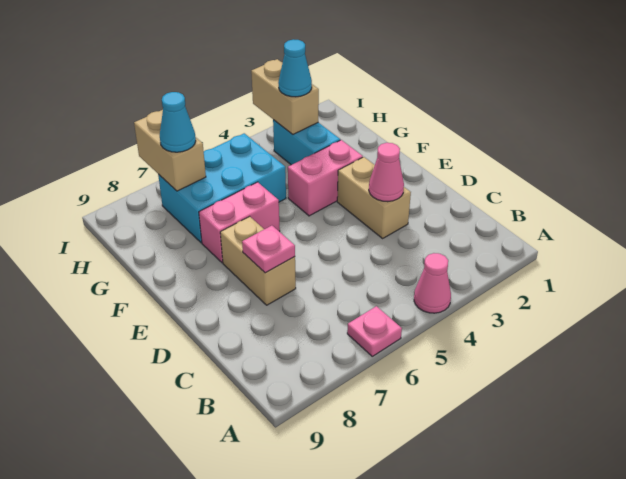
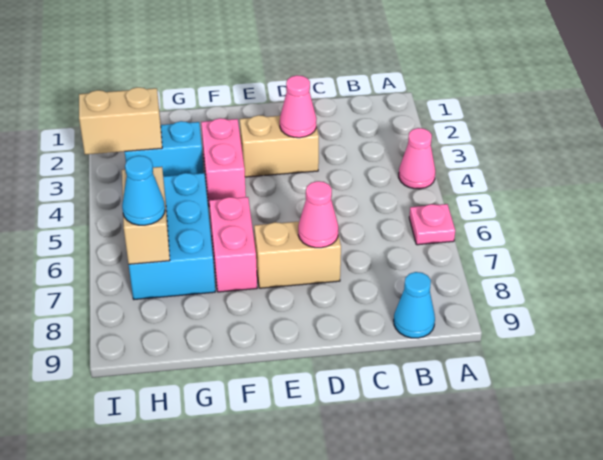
pink 1x1 plate [242,226,295,273] -> pink 1x1 cone [298,181,338,248]
cyan 1x1 cone [278,39,312,97] -> cyan 1x1 cone moved to [394,272,435,338]
tan 1x2 brick [134,110,206,191] -> tan 1x2 brick turned to [122,167,170,264]

